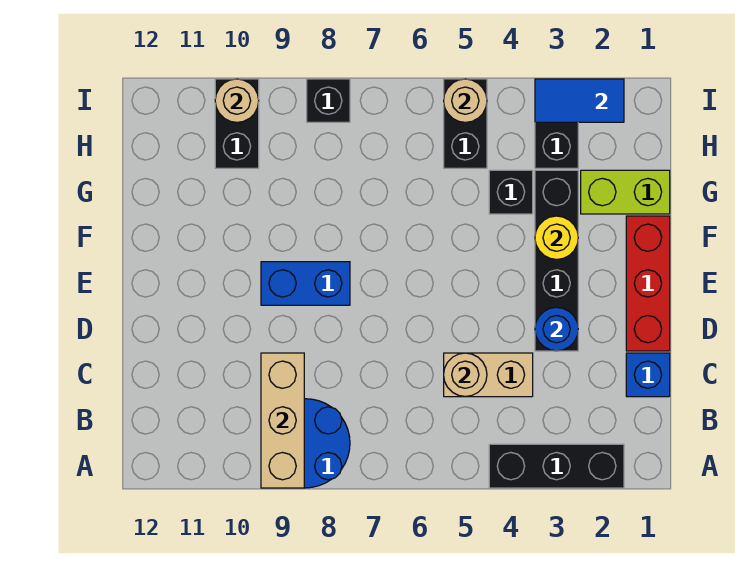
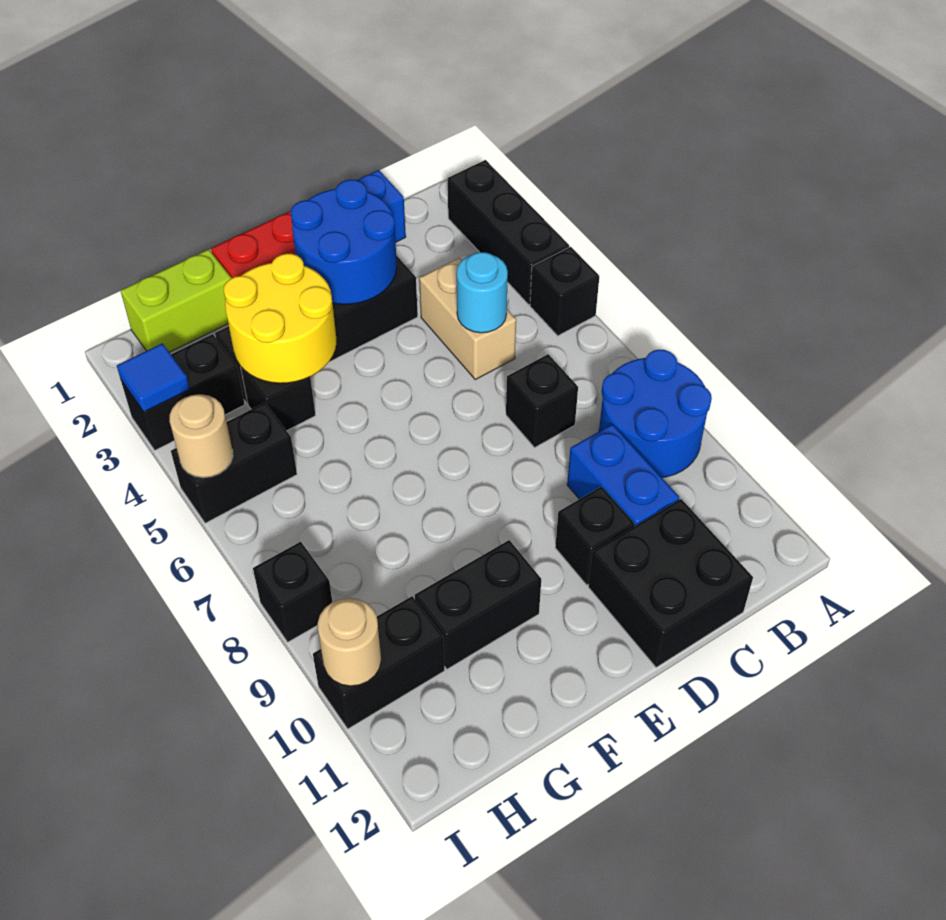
none -> black 1x1 brick [530,247,599,336]
tan 1x3 brick [261,353,304,488] -> none
tan 1x1 round brick [444,353,487,397] -> cyan 1x1 round brick [457,252,508,333]
none -> black 1x1 brick [506,354,578,447]
none -> black 2x2 brick [588,499,753,667]
blue 1x1 round brick [535,307,578,351] -> blue 2x2 round brick [291,180,397,304]
none -> black 1x1 brick [555,487,635,585]
blue 1x2 brick [261,262,350,305] -> blue 1x2 brick moved to [567,424,679,526]
yellow 1x1 round brick [535,216,578,259] -> yellow 2x2 round brick [224,253,336,383]
none -> black 1x2 brick [415,540,541,669]
lime 1x2 brick [581,170,670,214] -> lime 1x2 brick turned to [121,249,231,352]
blue 1x2 tile [535,79,624,122] -> blue 1x1 tile [117,343,190,412]

